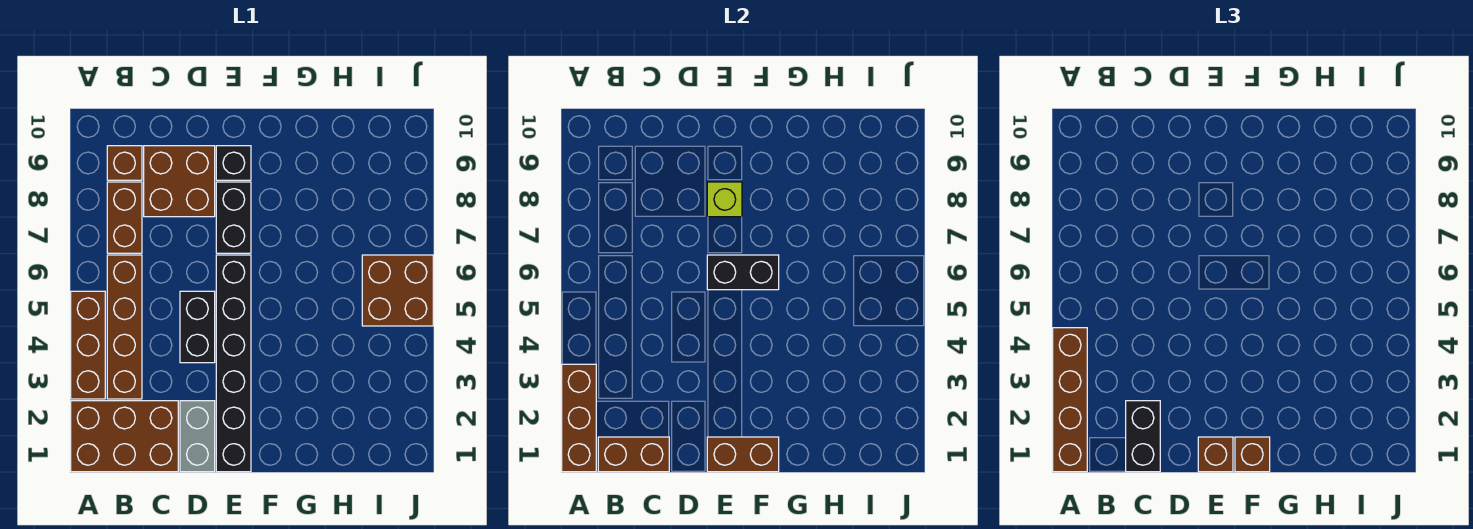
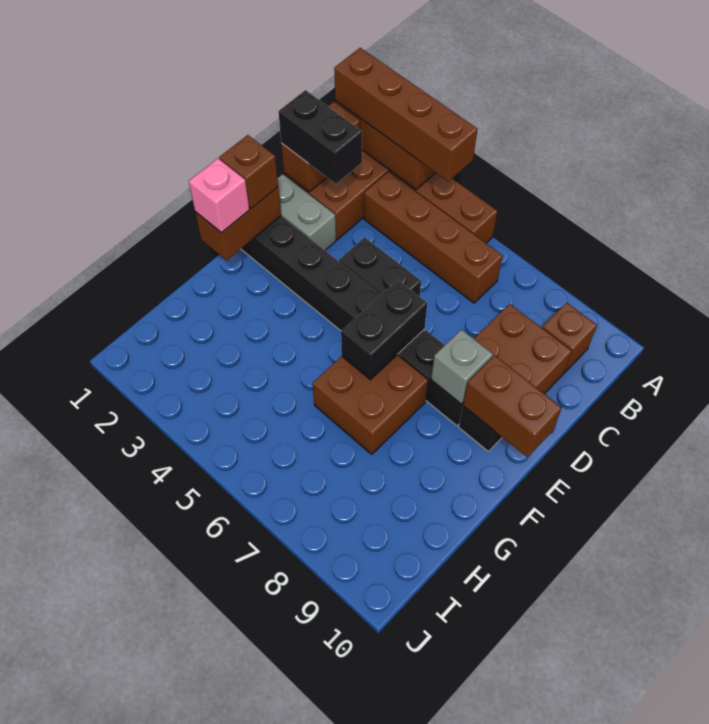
brown 1x2 brick [107,182,142,253] -> brown 1x2 brick moved to [463,355,562,457]
lime 1x1 brick [707,182,742,217] -> grey 1x1 brick [431,330,493,404]
brown 1x1 brick [1235,437,1270,472] -> pink 1x1 brick [189,158,249,233]
brown 2x2 brick [362,255,433,326] -> brown 2x2 brick moved to [313,355,428,454]

